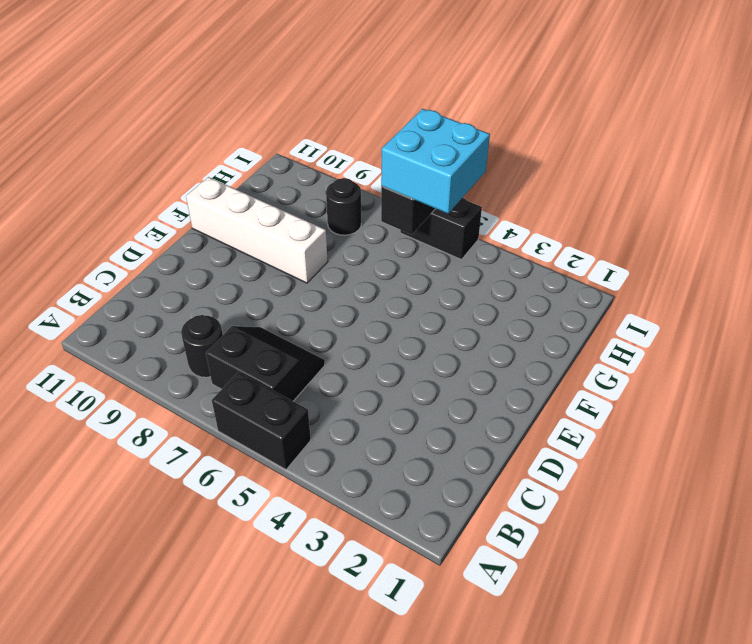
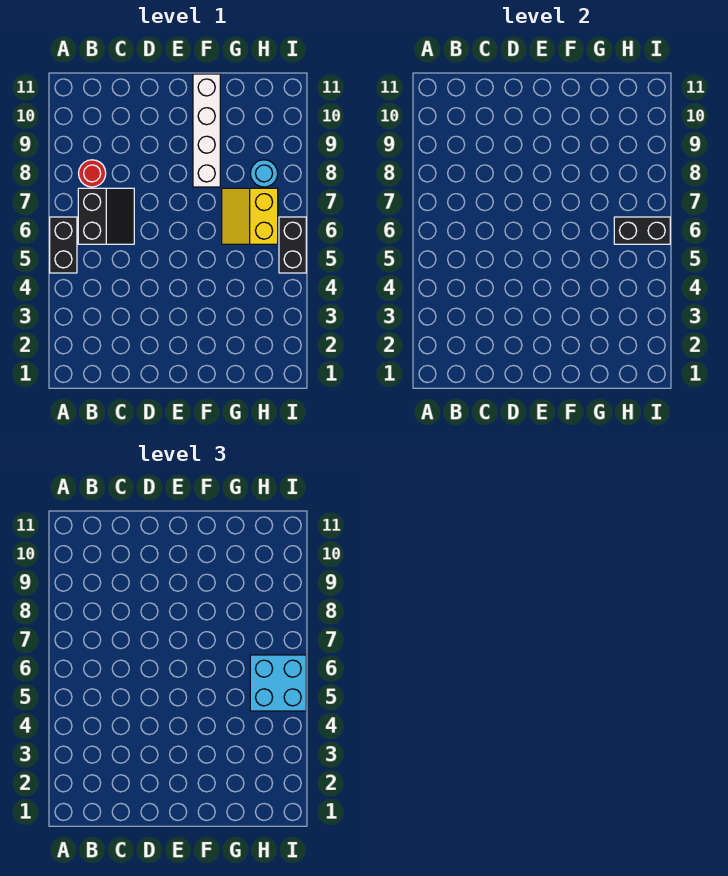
black 1x1 round brick [181,315,223,377] -> red 1x1 round brick [79,160,106,187]
none -> yellow 2x2 slope [222,188,278,244]
black 1x1 round brick [326,178,361,235] -> cyan 1x1 round brick [250,160,278,187]

